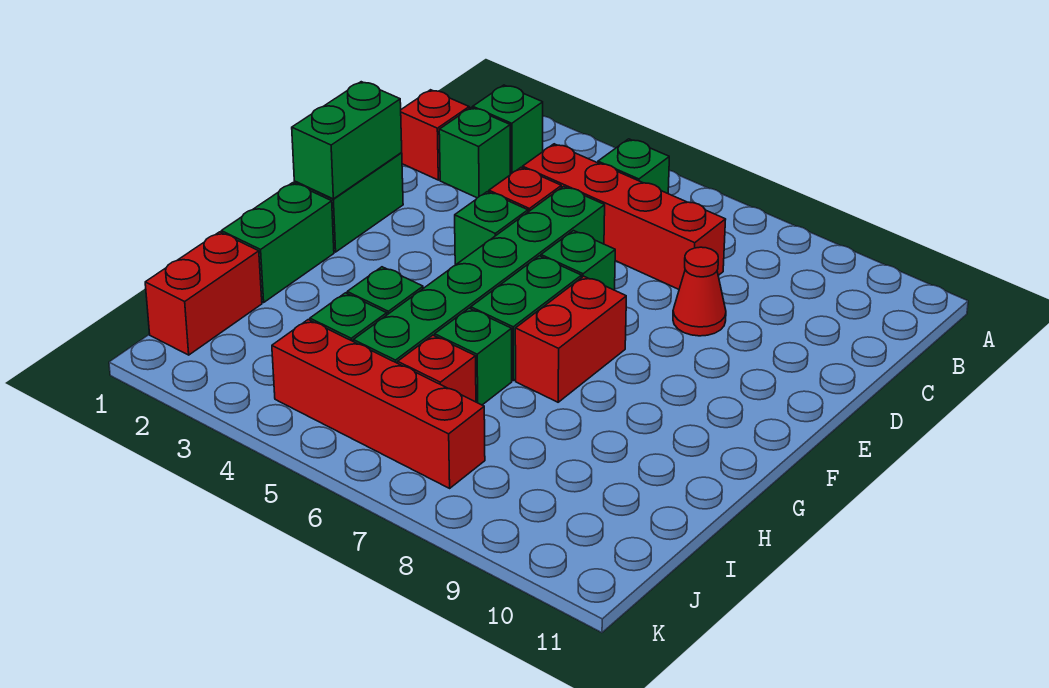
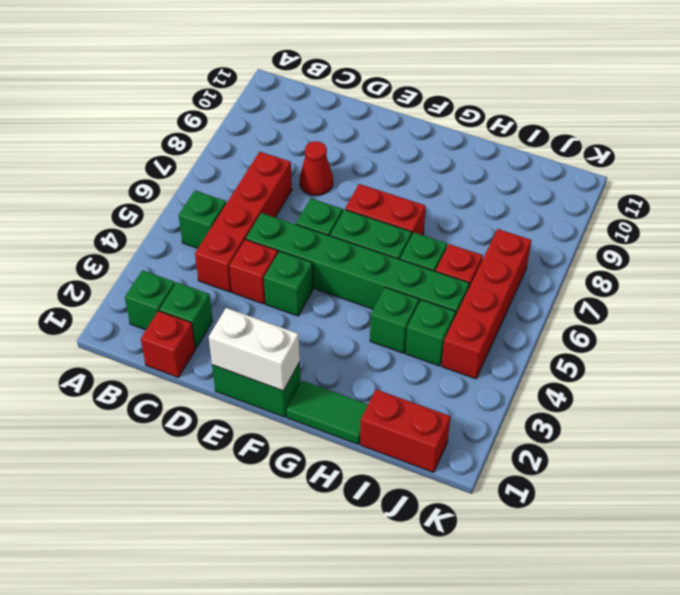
green 1x2 brick [292,82,402,199] -> white 1x2 brick [209,308,300,391]
green 1x2 brick [221,183,334,302] -> green 1x2 tile [286,381,368,444]

